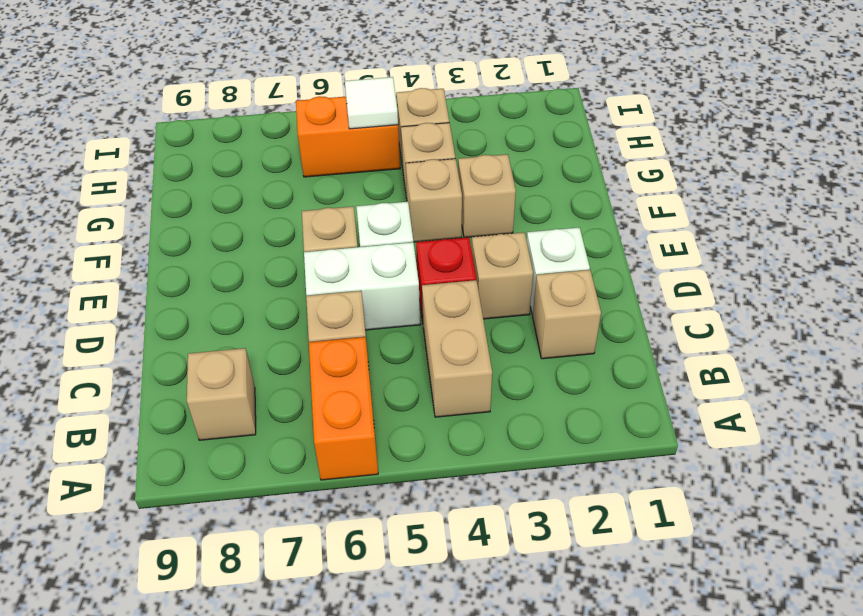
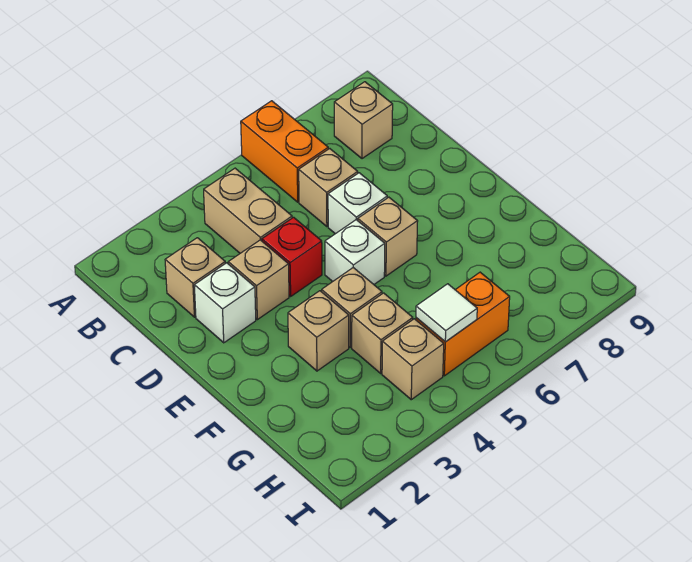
white 1x2 brick [304,242,420,330] -> white 1x1 brick [328,173,387,234]

